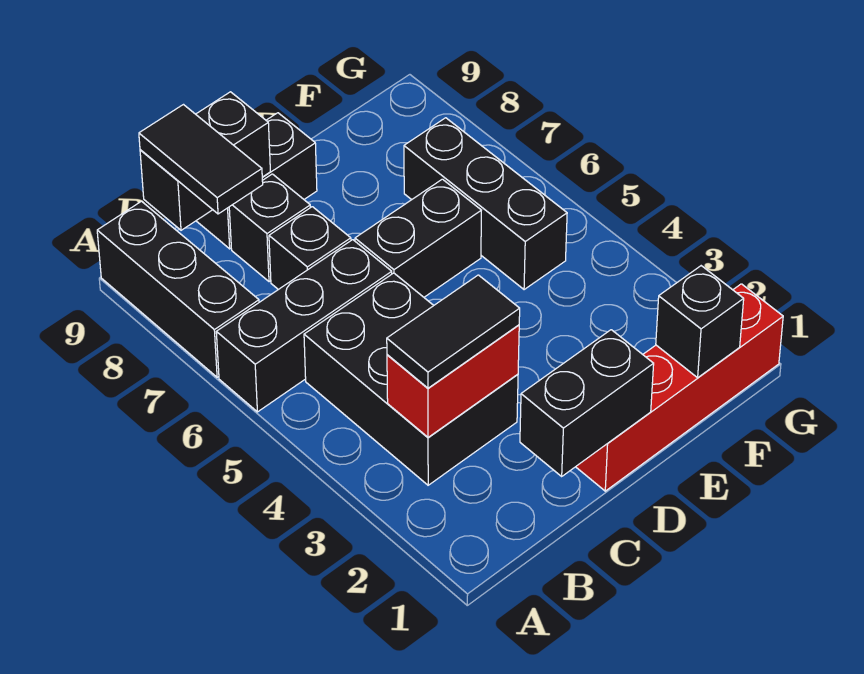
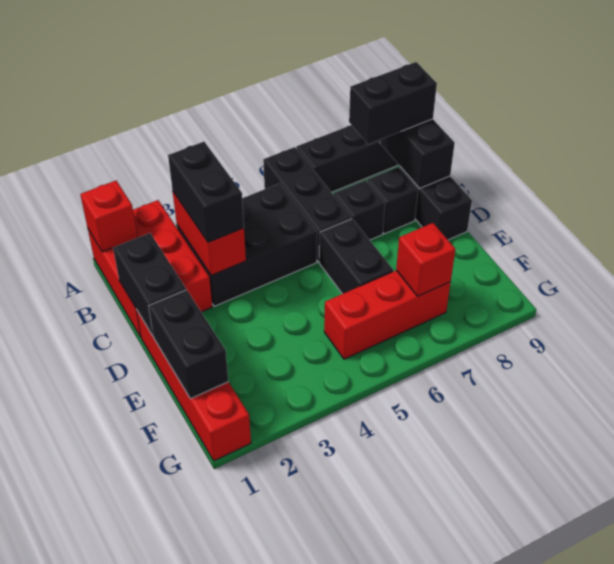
none -> red 2x3 brick [88,200,212,337]
none -> red 1x1 brick [80,181,138,252]
black 1x2 tile [387,275,520,388] -> black 1x2 brick [168,142,244,242]
black 1x2 tile [139,105,263,214] -> black 1x2 brick [349,62,437,144]
black 1x1 brick [656,266,744,378] -> black 1x2 brick [149,290,228,399]
black 1x3 brick [404,118,567,290] -> red 1x3 brick [324,270,451,359]
none -> red 1x1 brick [396,223,455,296]

